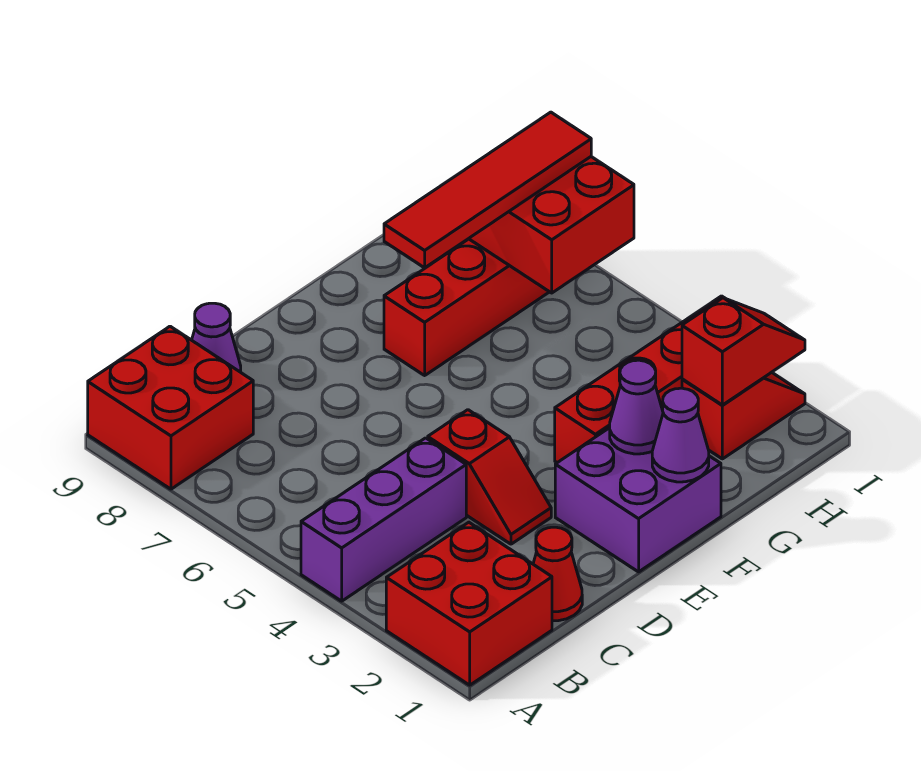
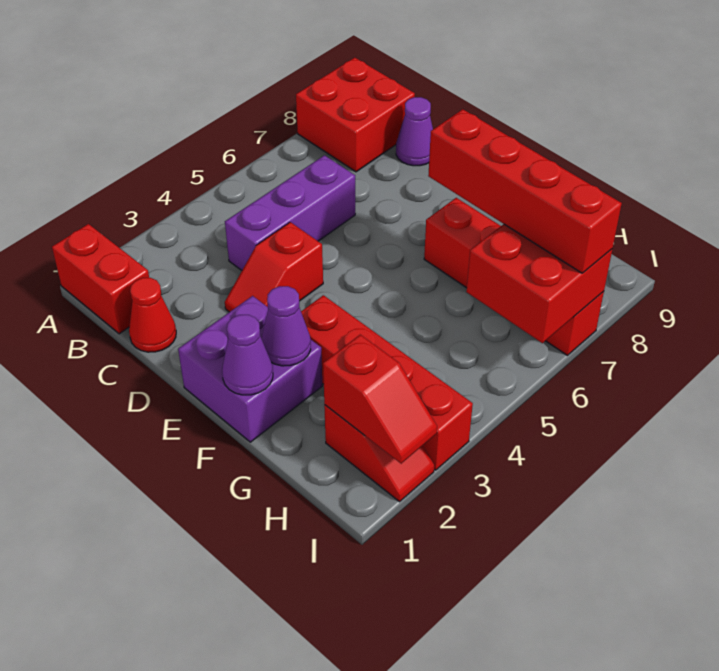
red 2x2 brick [386,522,552,685] -> red 1x2 brick [52,224,149,334]
purple 1x3 brick [301,438,466,601] -> purple 1x3 brick turned to [225,155,355,270]
red 1x4 tile [384,112,591,268] -> red 1x4 brick [428,109,622,273]

